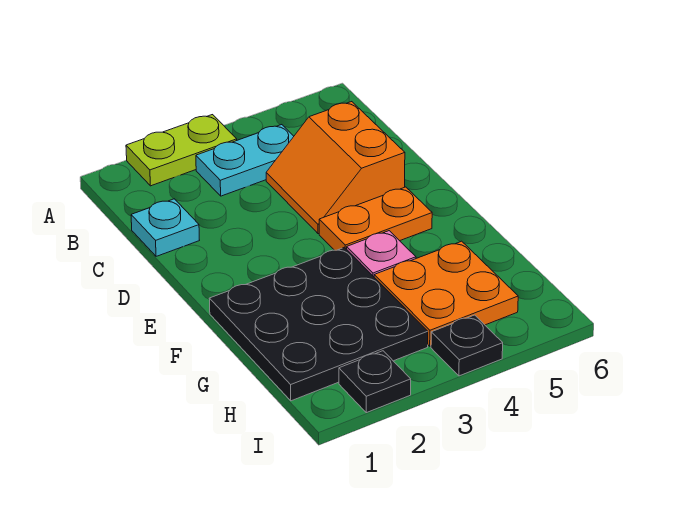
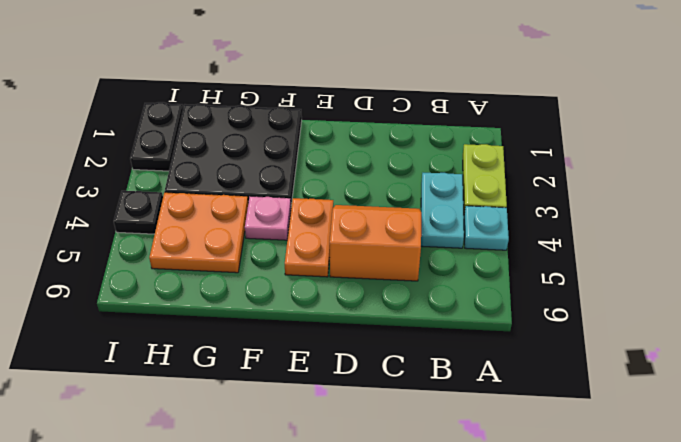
cyan 1x1 plate [131,199,199,256] -> cyan 1x1 plate moved to [464,206,509,250]
black 1x1 plate [339,351,411,413] -> black 1x2 plate [130,102,183,171]

